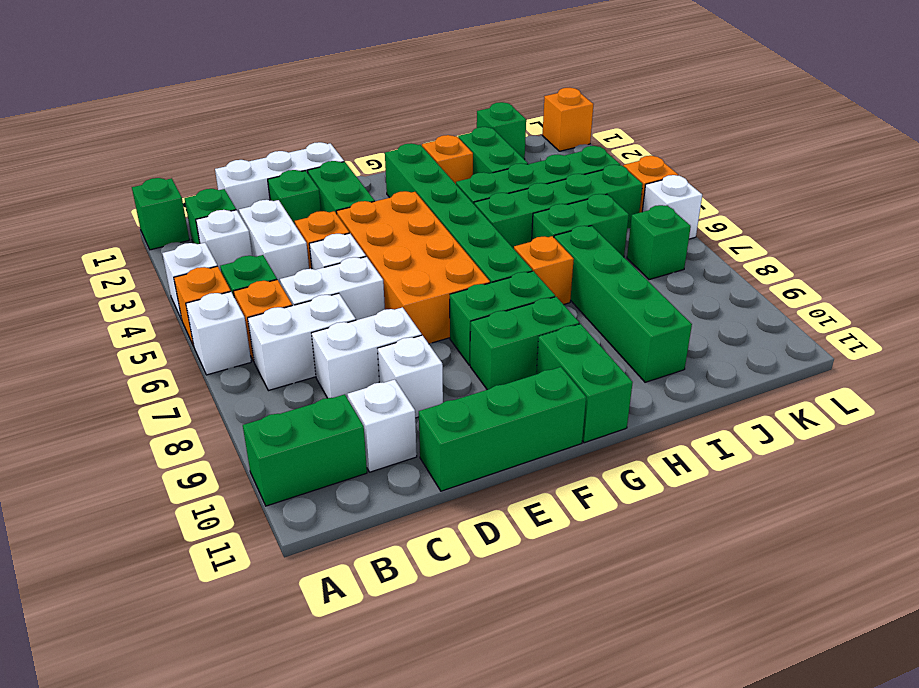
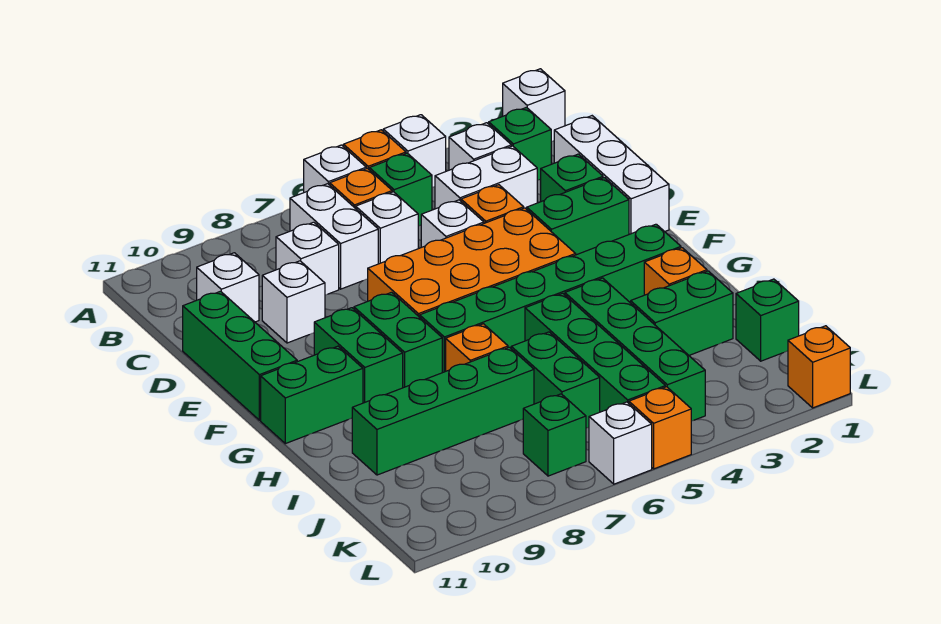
green 1x1 brick [132,178,189,250] -> white 1x1 brick [503,69,565,142]
green 1x2 brick [243,394,367,506] -> none
white 1x2 brick [280,257,385,320] -> white 1x1 brick [356,192,418,264]
white 1x2 brick [312,307,422,398] -> white 1x1 brick [276,222,339,295]

